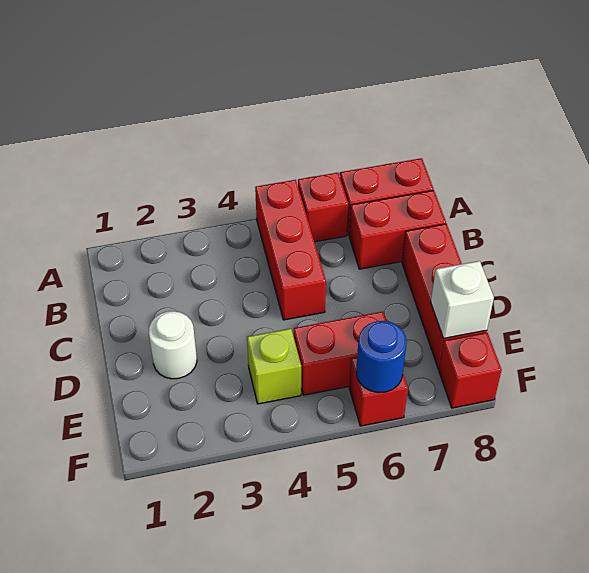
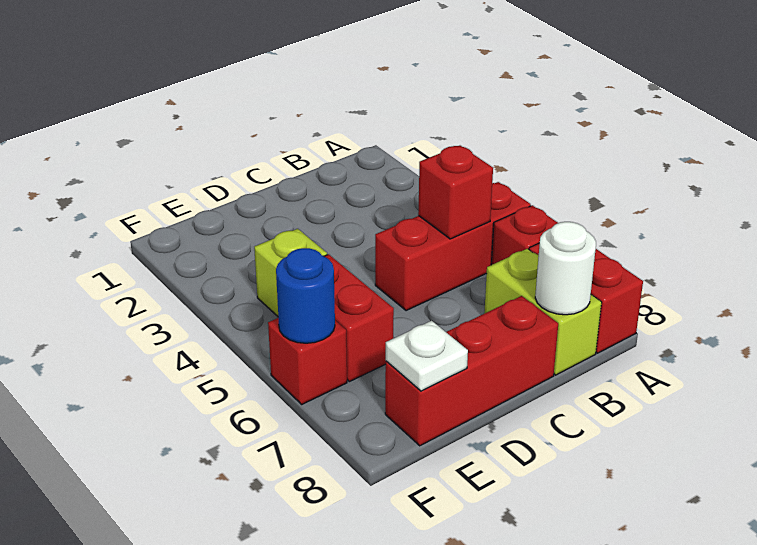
red 1x2 brick [349,190,446,269] -> lime 1x2 brick [484,249,602,375]
white 1x1 round brick [149,311,197,379] -> white 1x1 round brick moved to [535,222,596,315]
white 1x1 brick [431,261,494,339] -> white 1x1 plate [386,321,468,391]
red 1x1 brick [439,333,502,408] -> red 1x1 brick moved to [418,146,493,239]

